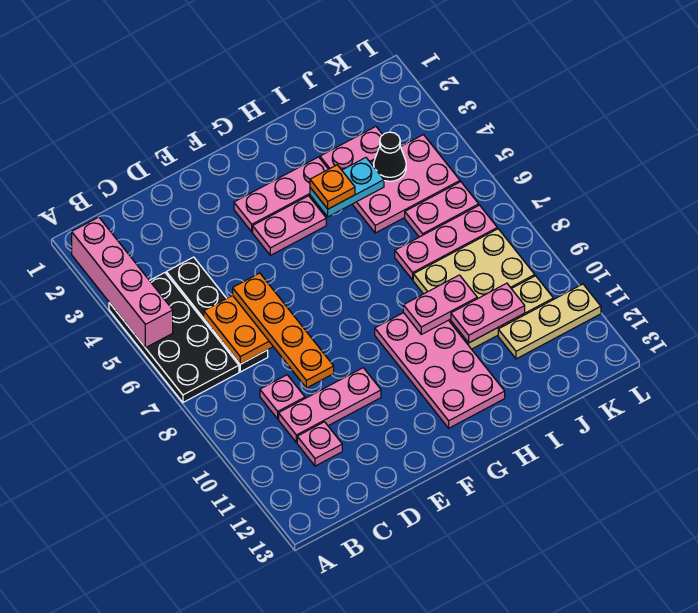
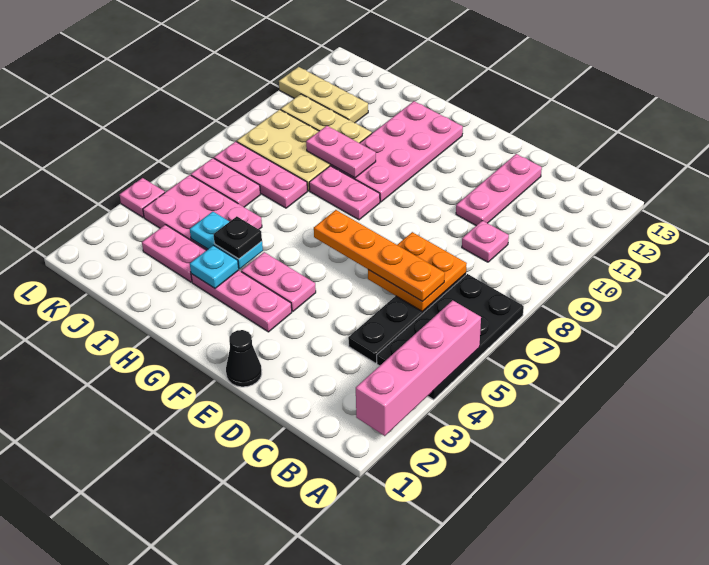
pink 1x3 plate [279,368,381,443] -> pink 1x3 plate turned to [456,154,542,226]
pink 1x1 plate [297,422,342,466] -> pink 1x1 plate moved to [120,178,165,217]
orange 1x4 plate [233,273,334,388] -> orange 1x4 plate turned to [314,210,445,301]
none -> cyan 1x1 plate [190,245,239,288]
orange 1x1 plate [310,165,355,209] -> black 1x1 plate [213,216,262,259]
pink 1x2 plate [451,283,525,343] -> pink 1x2 plate moved to [309,166,380,220]
black 1x1 cone [374,132,406,181] -> black 1x1 cone moved to [226,330,262,387]

